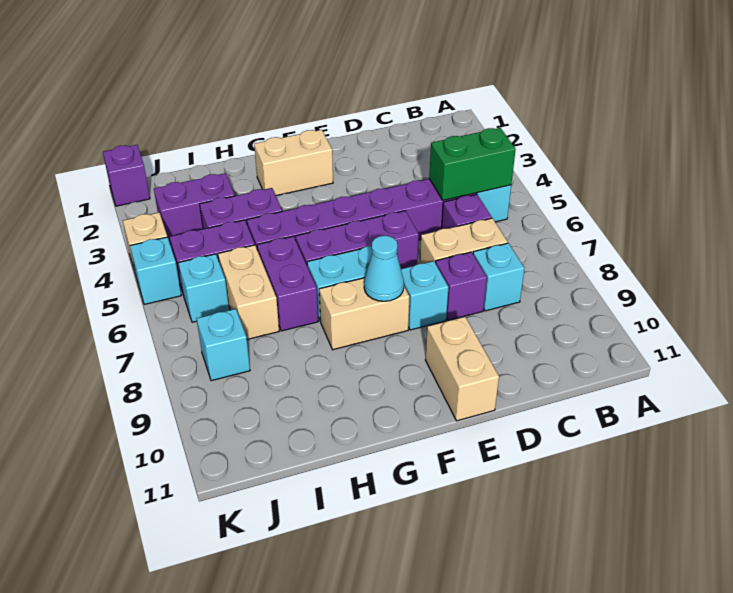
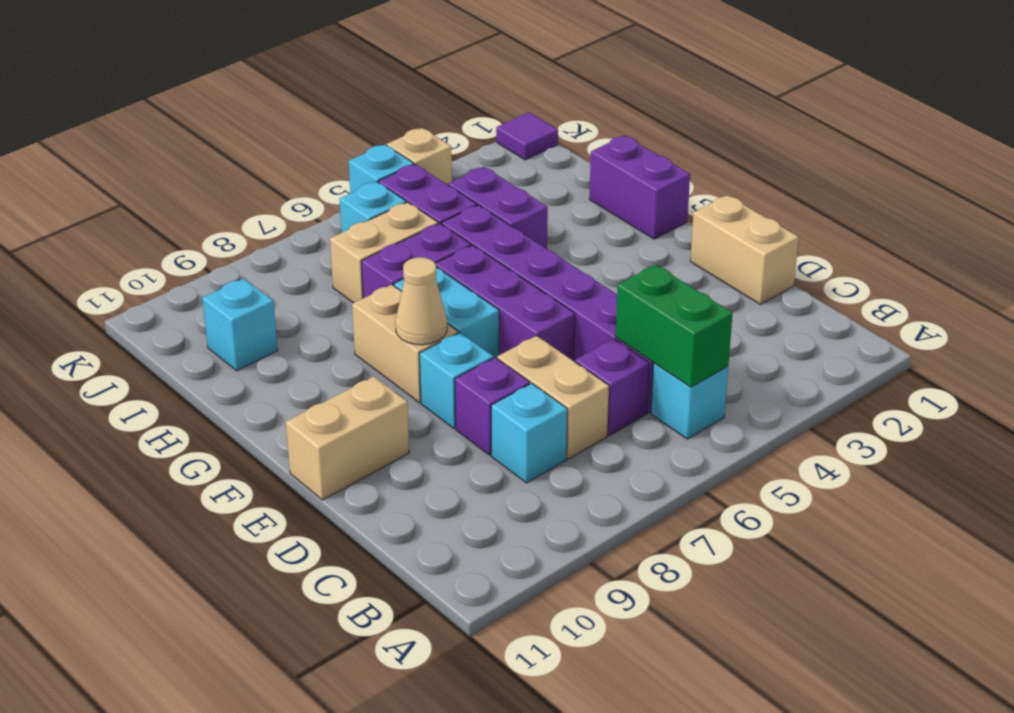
tan 1x2 brick [254,130,333,196] -> tan 1x2 brick moved to [690,195,799,304]
cyan 1x1 cone [364,236,404,301] -> tan 1x1 cone [395,257,447,345]
purple 1x2 brick [154,173,235,244] -> purple 1x2 brick moved to [590,136,690,239]
cyan 1x1 brick [197,309,250,381] -> cyan 1x1 brick moved to [203,279,278,371]
purple 1x1 brick [103,145,150,206] -> purple 1x1 tile [496,112,558,160]

